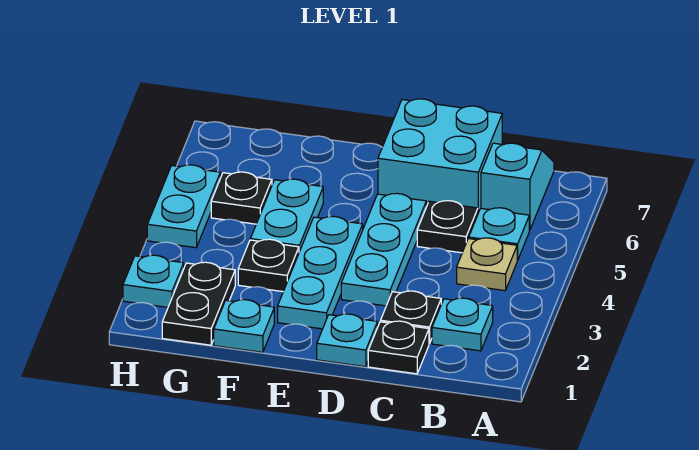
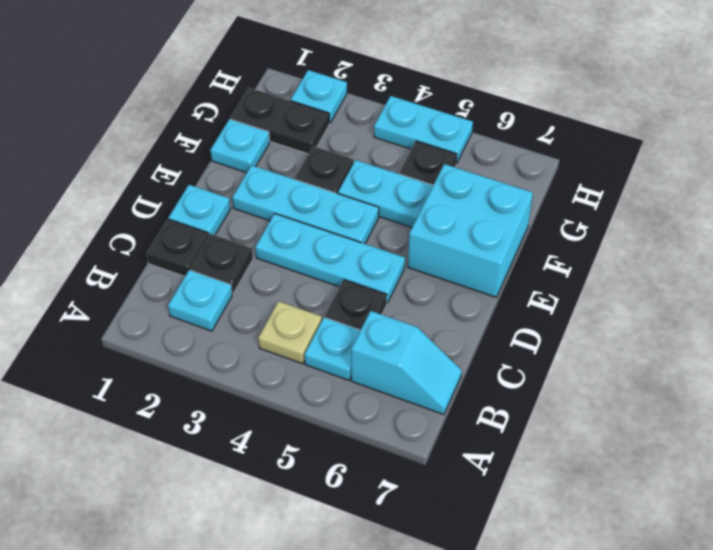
cyan 2x2 brick [378,99,502,213] -> cyan 2x2 brick moved to [408,164,533,297]

